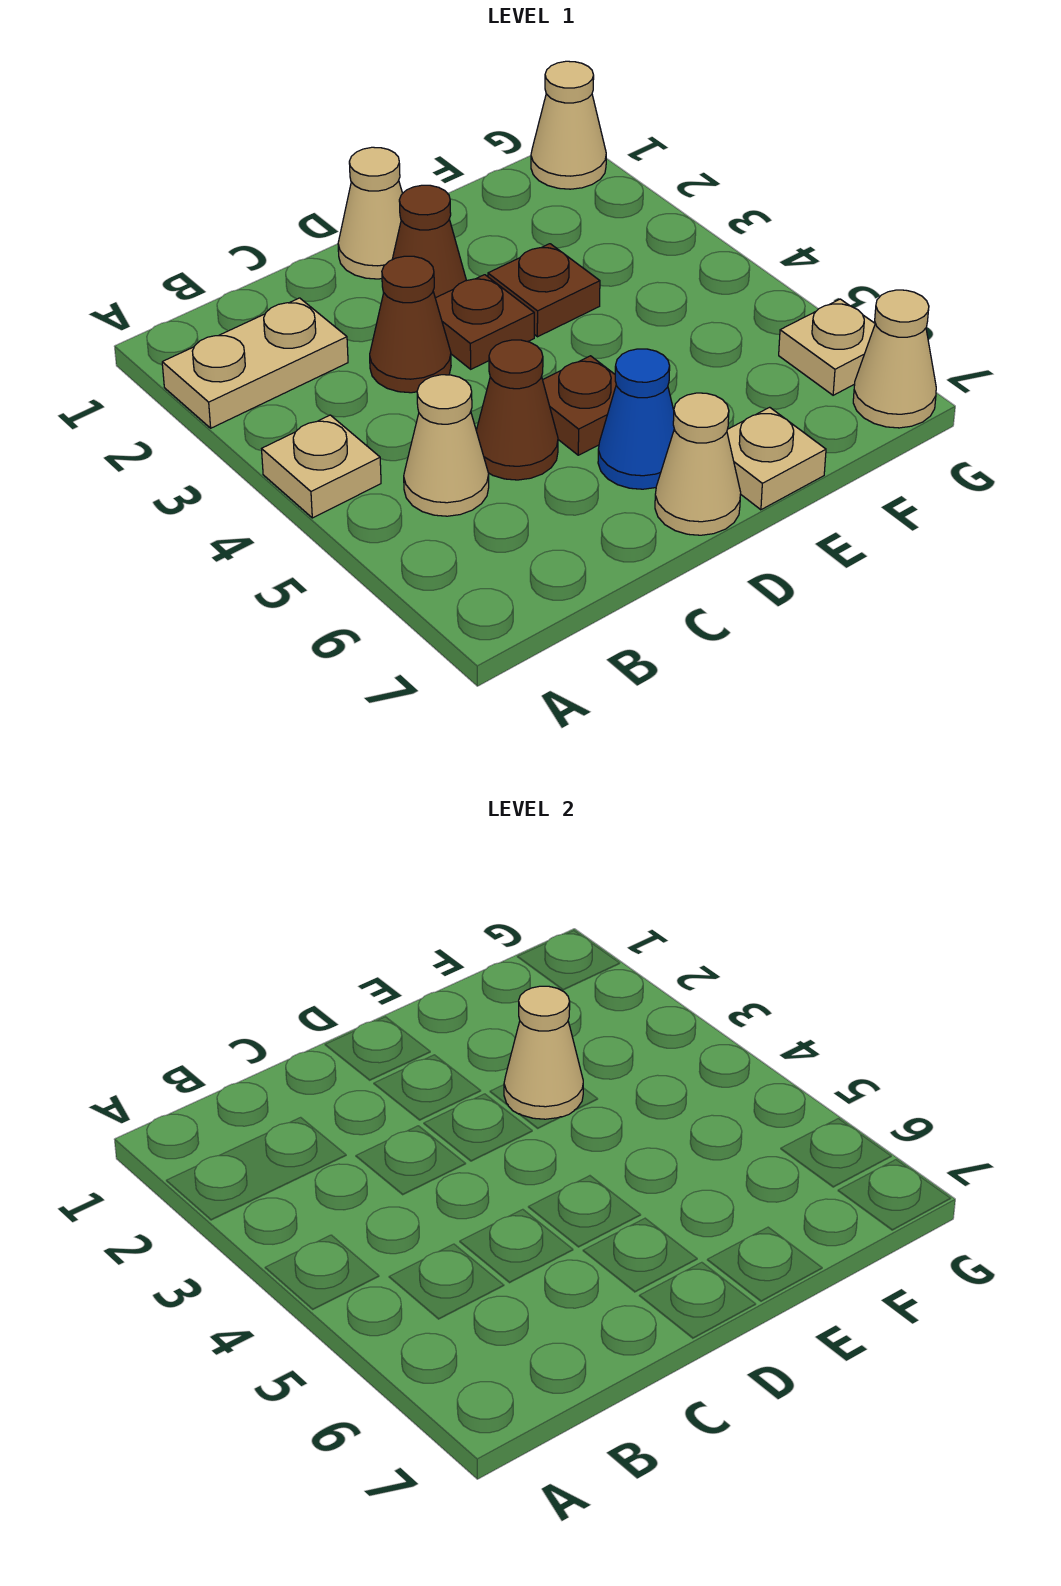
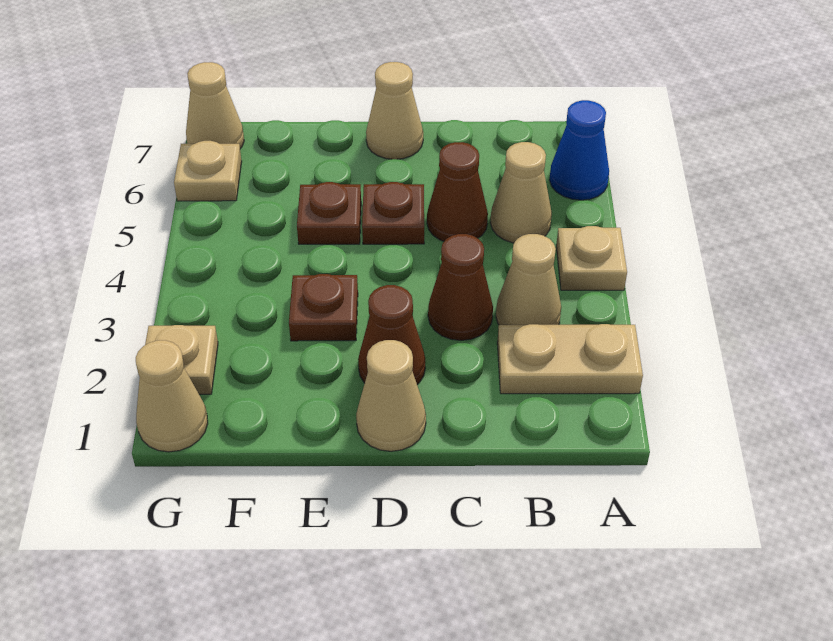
brown 1x1 plate [435,275,534,369] -> brown 1x1 plate moved to [297,182,361,244]
blue 1x1 cone [598,349,674,489] -> blue 1x1 cone moved to [550,100,609,200]
tan 1x1 cone [504,986,583,1119] -> tan 1x1 cone moved to [496,234,561,325]
tan 1x1 plate [727,407,826,510] -> tan 1x1 plate moved to [145,325,218,394]

